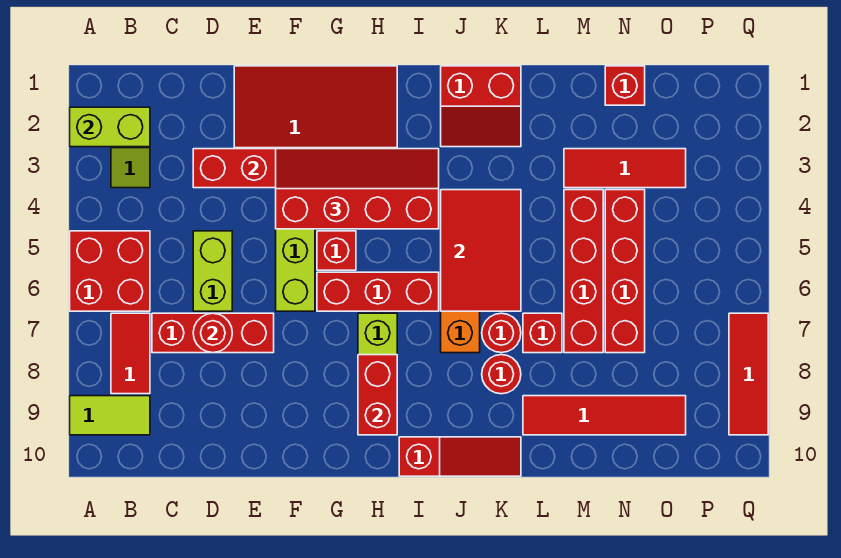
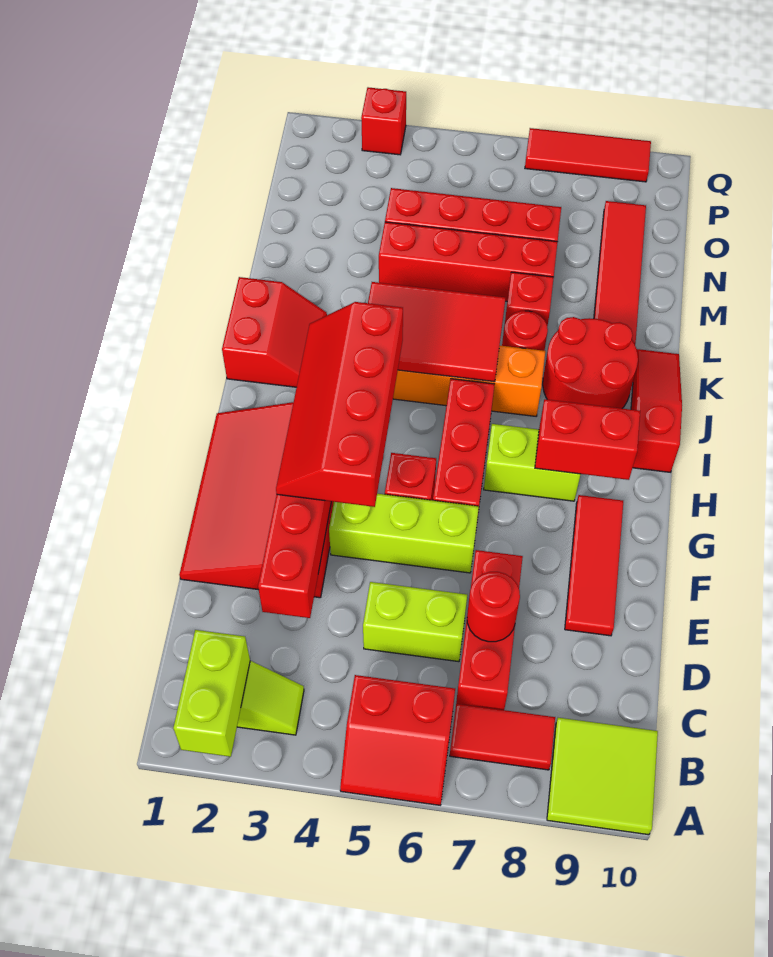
red 2x2 brick [70,231,150,311] -> red 2x2 slope [340,675,455,805]
lime 1x2 tile [70,396,150,435] -> lime 2x2 tile [547,718,658,835]
red 1x1 round brick [482,355,521,394] -> red 2x2 round brick [543,317,638,408]
red 1x3 tile [564,149,686,188] -> red 1x3 tile moved to [565,495,623,636]
red 1x1 brick [605,66,645,105] -> red 1x1 brick moved to [361,87,406,155]

